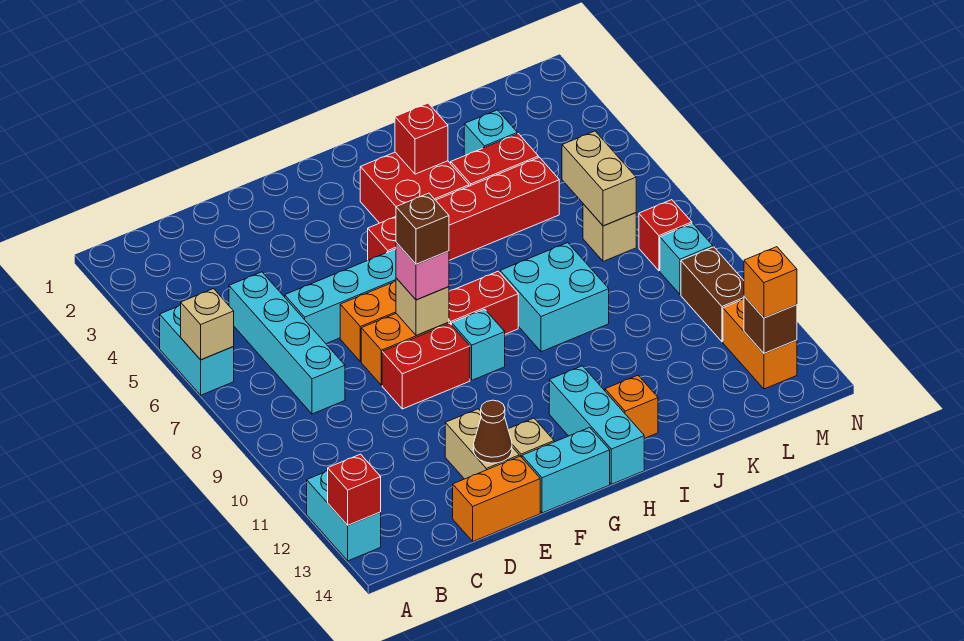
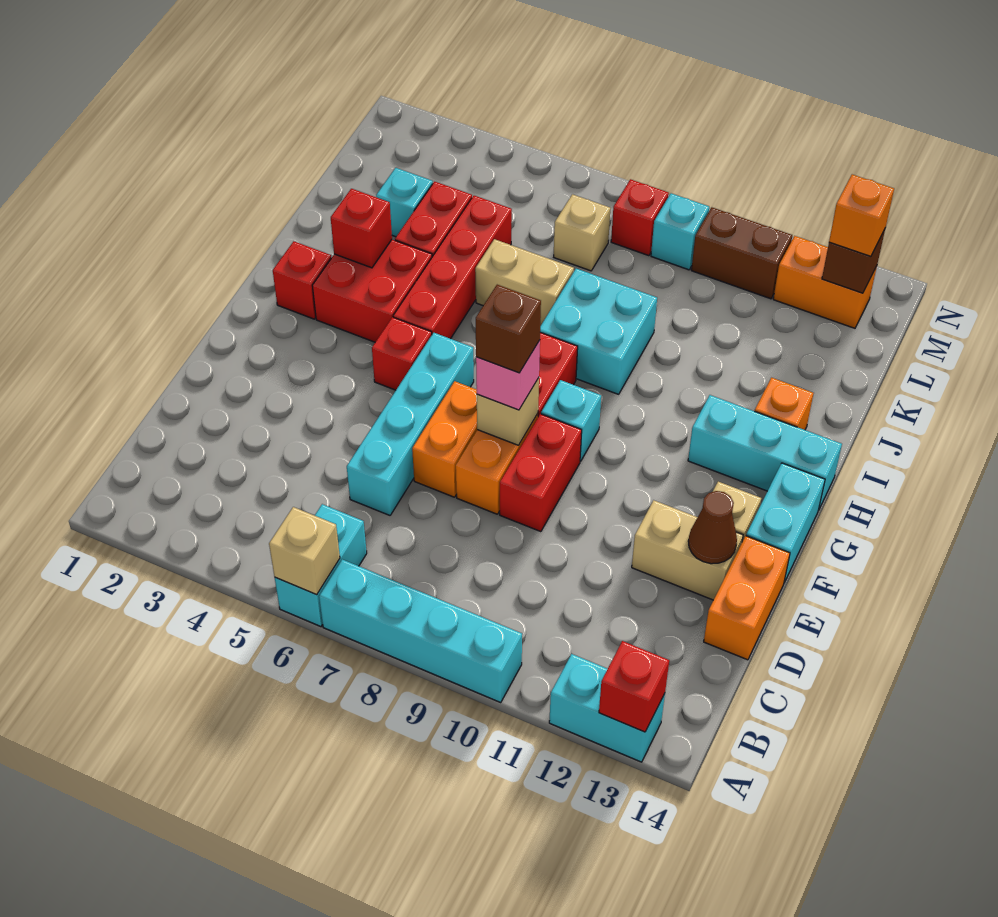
cyan 1x2 brick [160,305,234,395] -> cyan 1x2 brick turned to [275,504,367,626]
cyan 1x4 brick [229,272,345,414] -> cyan 1x4 brick moved to [319,559,522,702]
none -> red 1x1 brick [273,241,331,319]
tan 1x2 brick [562,131,636,226] -> tan 1x2 brick moved to [475,239,574,326]

